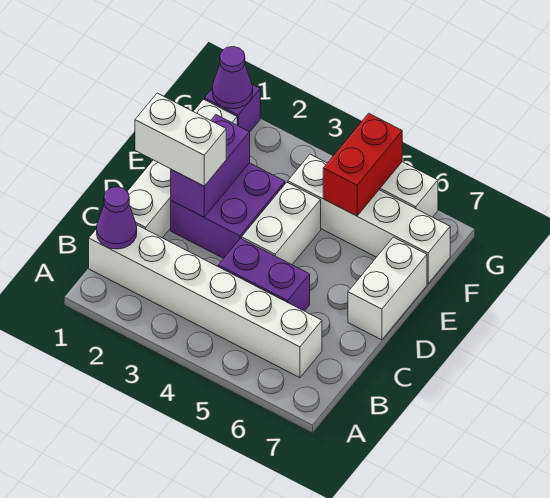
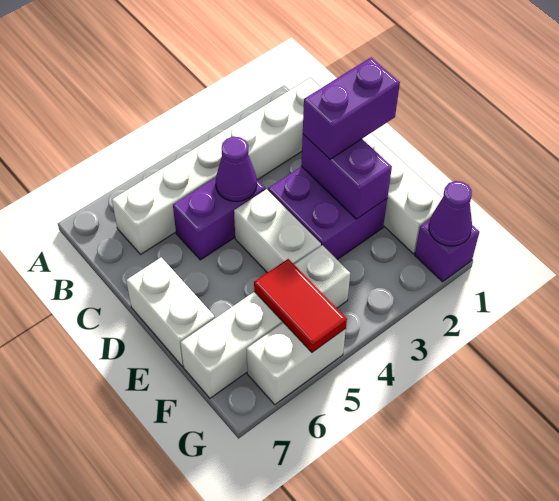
purple 1x1 cone [97,187,137,249] -> purple 1x1 cone moved to [216,137,257,202]
white 1x2 brick [135,93,226,186] -> purple 1x2 brick [303,57,400,159]
red 1x2 brick [323,113,402,216] -> red 1x2 tile [254,259,347,352]

